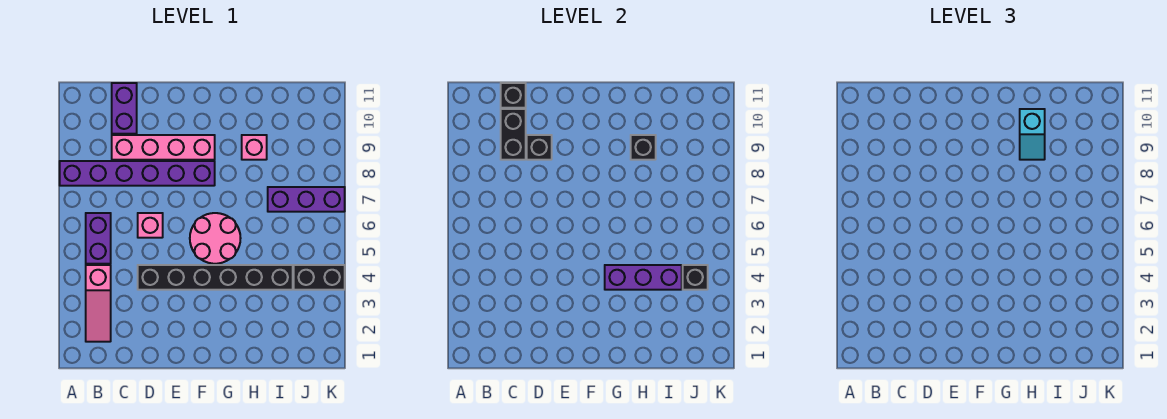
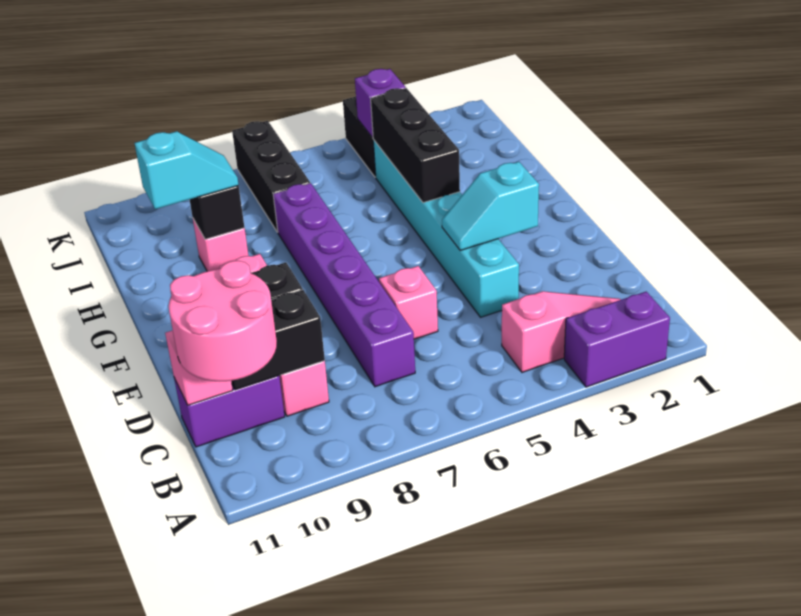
purple 1x6 brick [60,161,215,186] -> purple 1x6 brick moved to [273,183,415,387]
purple 1x2 brick [86,213,111,264] -> purple 1x2 brick moved to [564,292,670,387]
black 1x1 brick [501,83,526,108] -> pink 1x1 brick [165,330,233,405]
black 1x6 brick [138,265,293,290] -> cyan 1x6 brick [373,140,519,317]
none -> cyan 1x2 slope [442,162,539,250]
pink 2x2 round brick [190,213,241,264] -> pink 2x2 round brick moved to [169,261,277,381]
purple 1x3 brick [605,265,682,290] -> black 1x3 brick [371,88,460,203]
purple 1x3 brick [268,187,345,212] -> black 1x3 brick [232,121,310,232]
black 1x1 brick [683,265,708,290] -> purple 1x1 brick [355,69,406,138]

